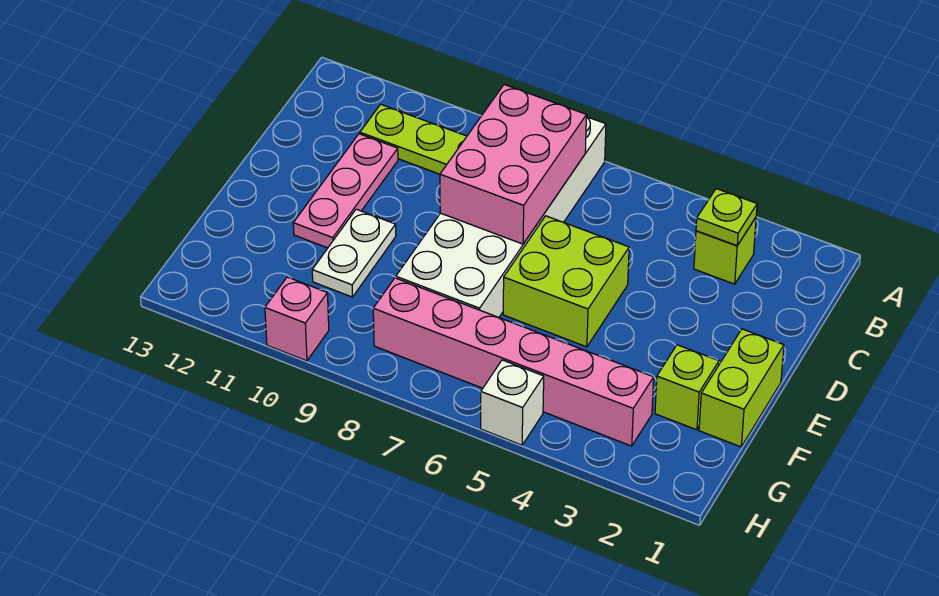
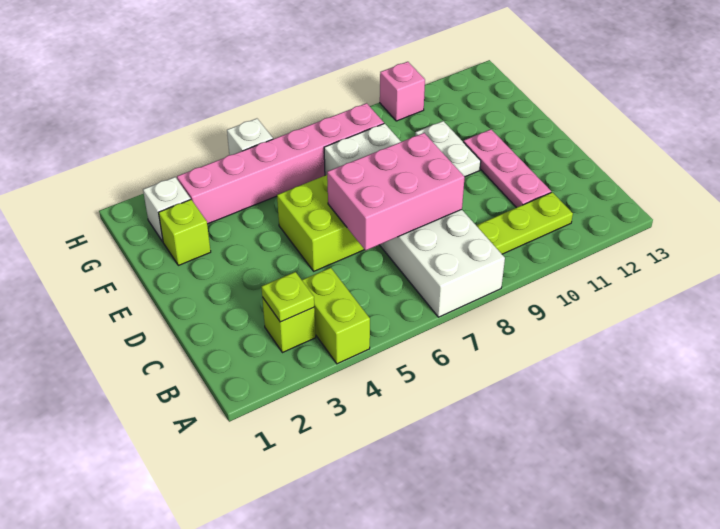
pink 2x3 brick [440,85,586,244] -> pink 2x3 brick turned to [327,133,465,251]
lime 1x2 brick [699,329,784,447] -> lime 1x2 brick moved to [302,268,370,364]
none -> white 1x1 brick [143,177,191,242]

